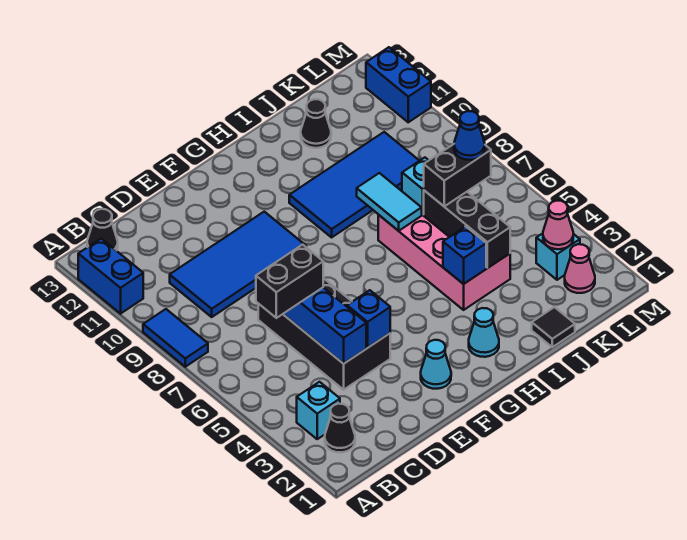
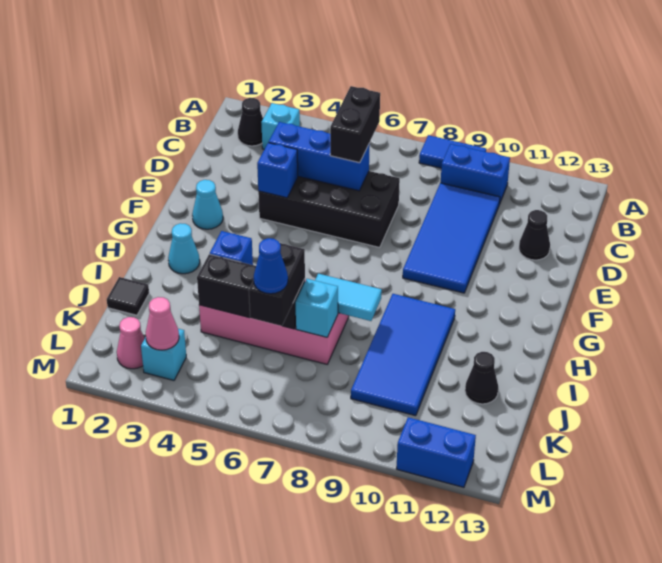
blue 1x2 brick [78,239,143,314] -> blue 1x2 brick moved to [441,144,510,204]
black 1x1 cone [87,209,118,251] -> black 1x1 cone moved to [519,210,550,260]

